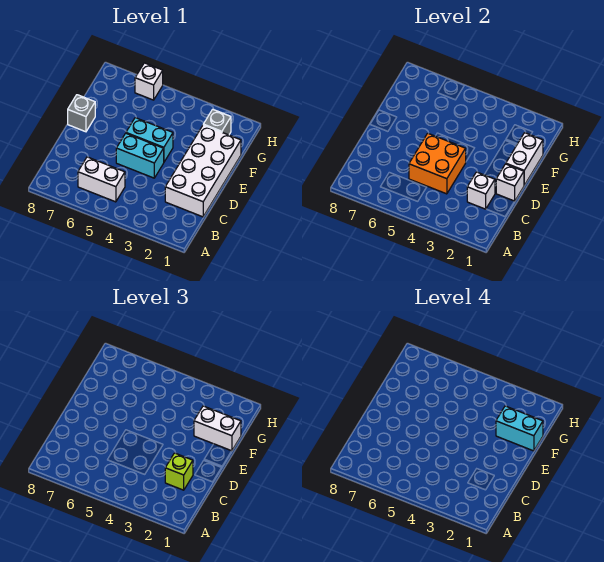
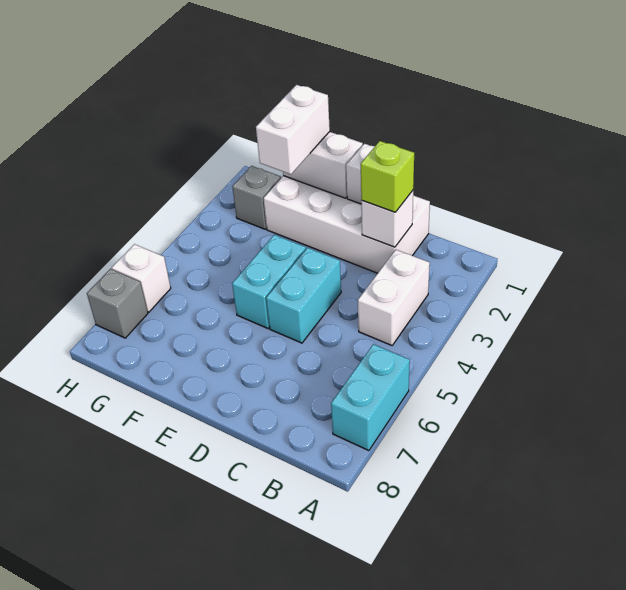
white 1x2 brick [78,157,125,202] -> white 1x2 brick moved to [358,250,430,345]
orange 2x2 brick [409,133,466,194] -> none
grey 1x1 brick [68,95,95,132] -> grey 1x1 brick moved to [87,269,148,338]
cyan 1x2 brick [496,406,543,451] -> cyan 1x2 brick moved to [331,344,410,451]

